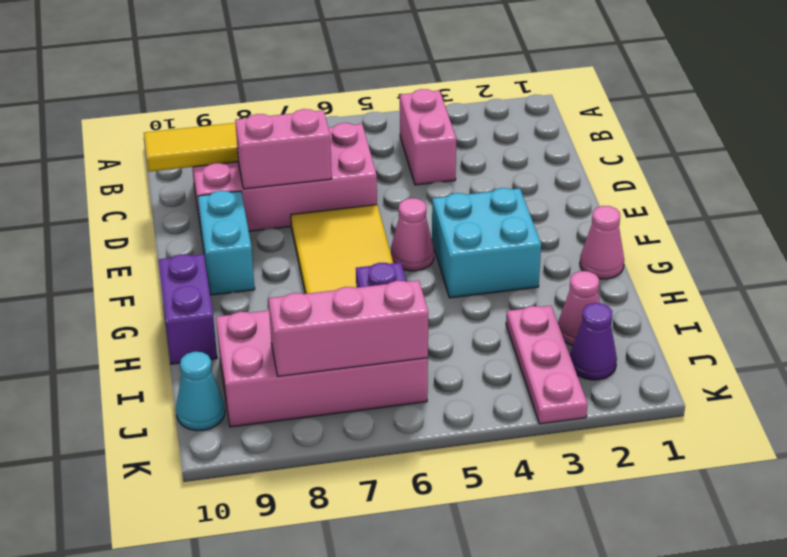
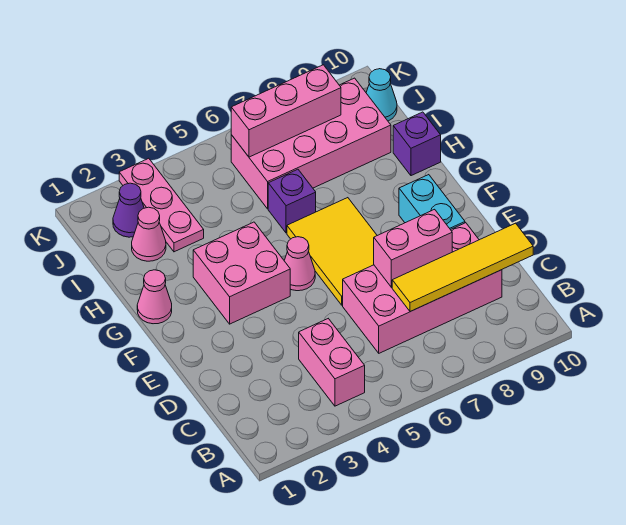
cyan 2x2 brick [432,188,541,298] -> pink 2x2 brick [193,222,290,324]
purple 1x2 brick [159,254,217,364] -> purple 1x1 brick [393,112,441,176]

